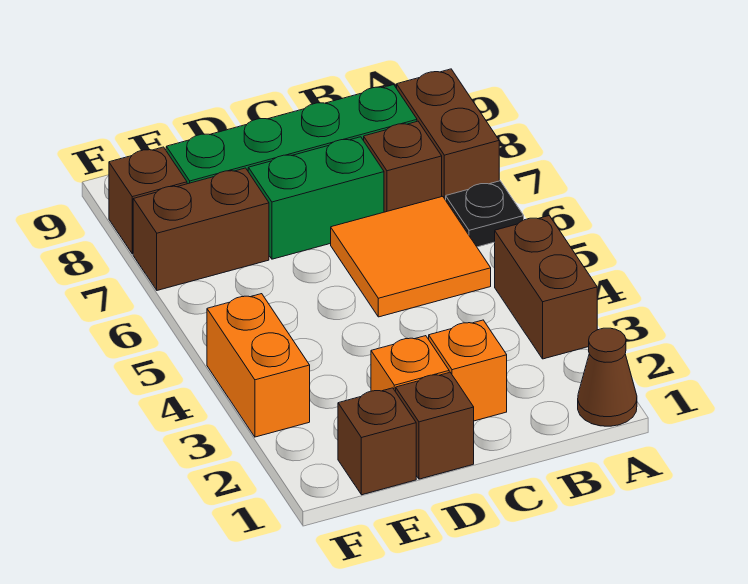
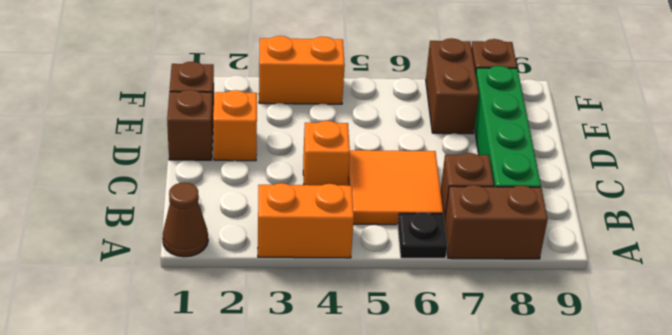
brown 1x2 brick [495,216,597,359] -> orange 1x2 brick [258,183,354,258]
orange 1x1 brick [429,320,507,421] -> orange 1x1 brick moved to [303,121,350,186]
green 1x2 brick [248,137,384,259] -> none

